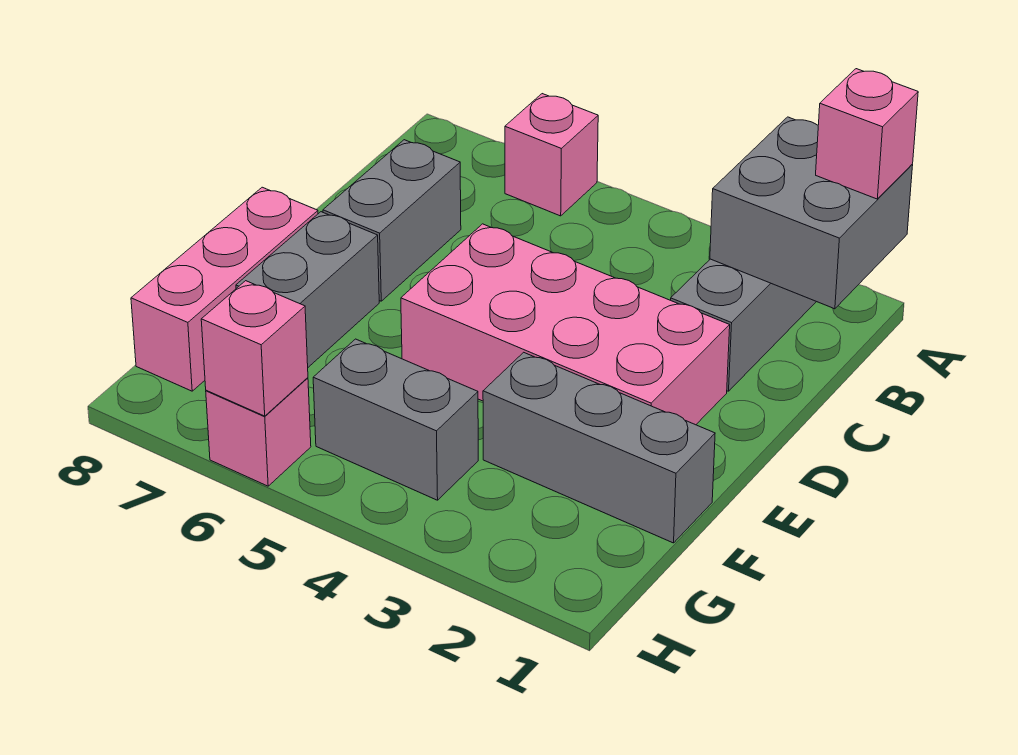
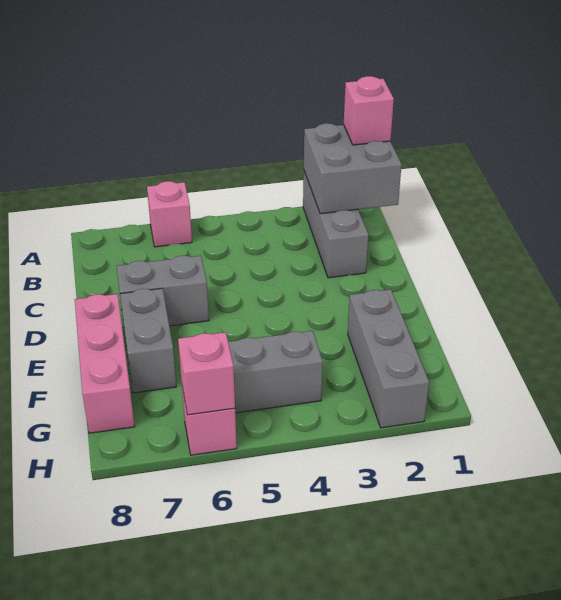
grey 1x2 brick [323,140,461,301] -> grey 1x2 brick turned to [116,256,209,326]
pink 2x4 brick [401,224,730,425] -> none
grey 1x3 brick [483,352,715,543] -> grey 1x3 brick turned to [348,289,429,428]

